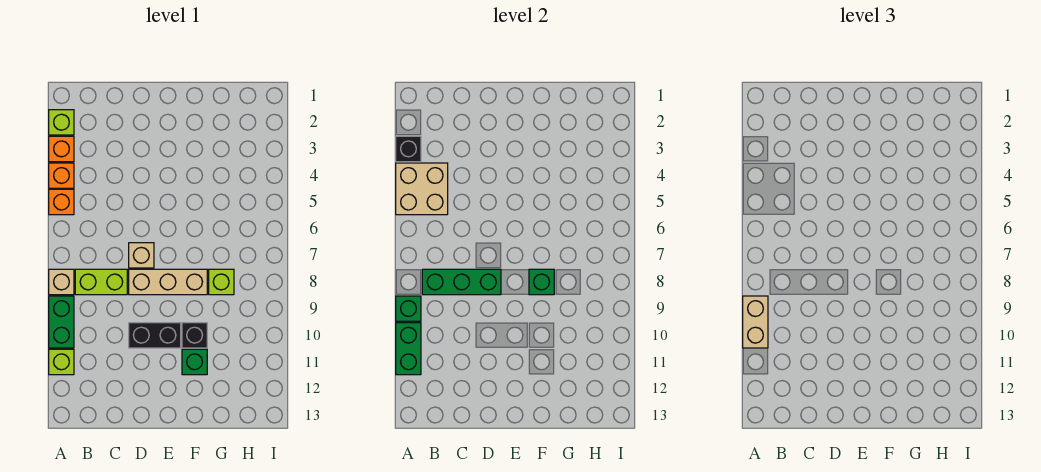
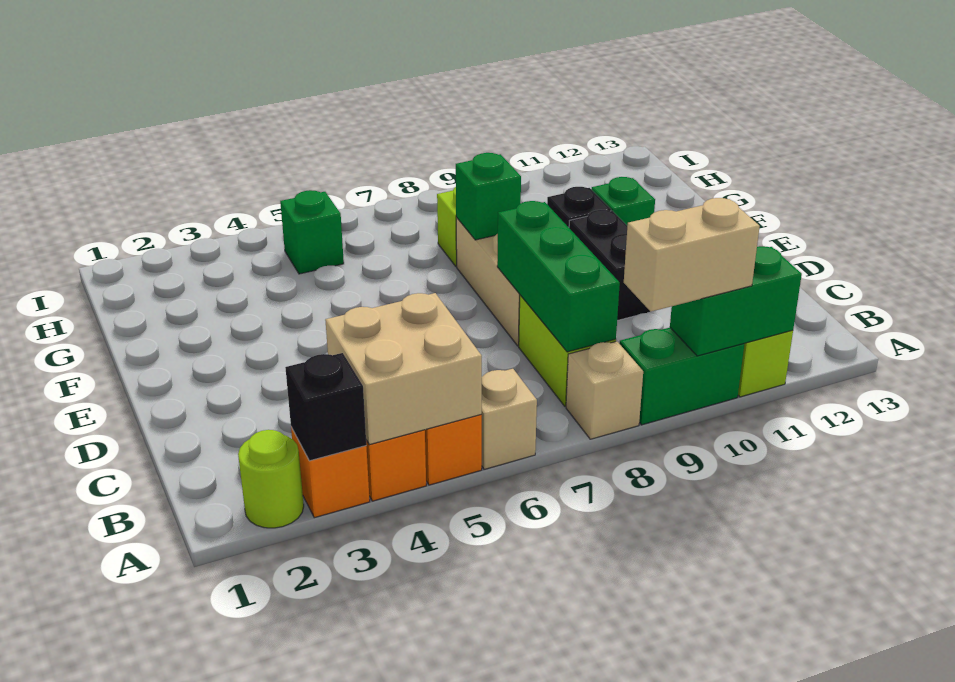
lime 1x1 brick [49,110,74,135] -> lime 1x1 round brick [238,430,304,528]
green 1x1 brick [396,296,421,321] -> green 1x1 brick moved to [280,190,344,274]
tan 1x1 brick [129,243,154,268] -> tan 1x1 brick moved to [481,369,537,469]

